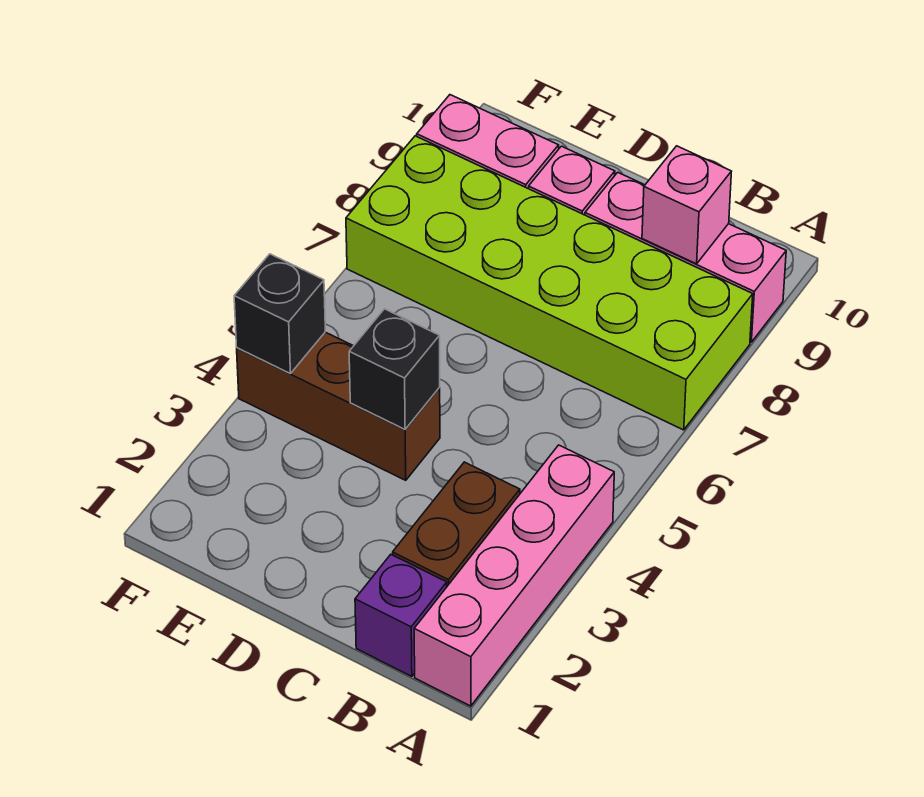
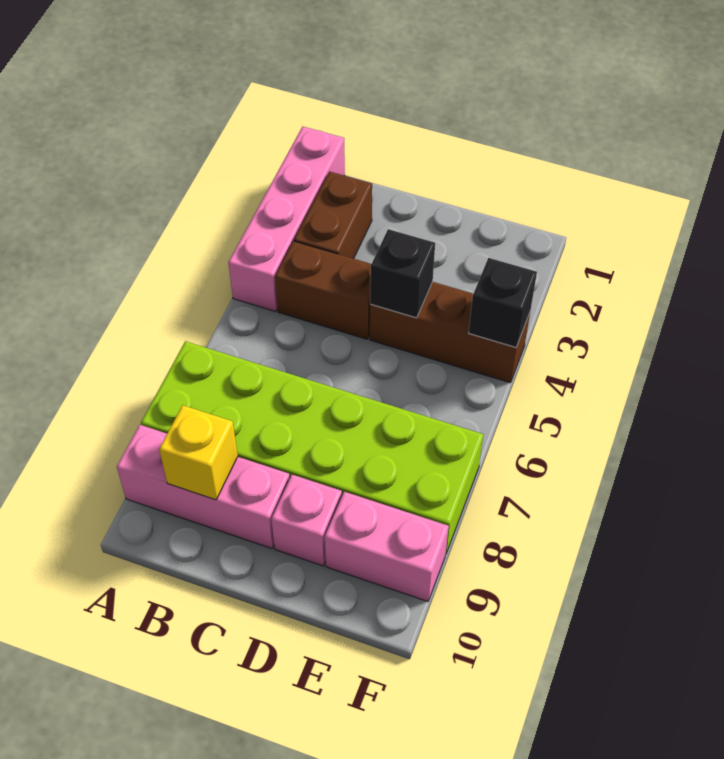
purple 1x1 brick [355,555,447,676] -> none
none -> brown 1x2 brick [275,241,371,339]
pink 1x1 brick [642,146,731,264] -> yellow 1x1 brick [159,405,238,500]

